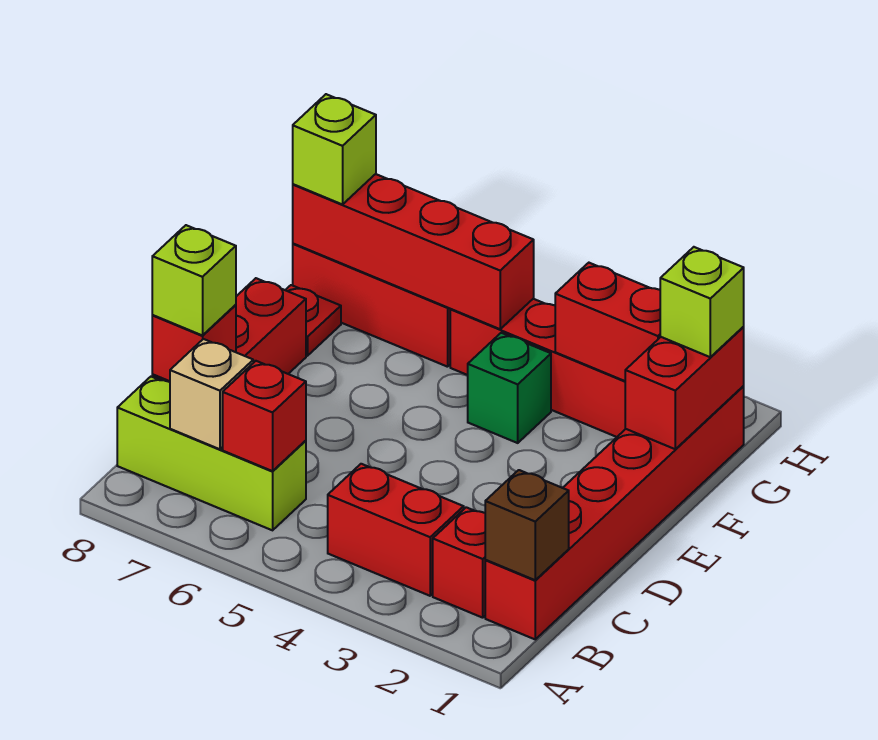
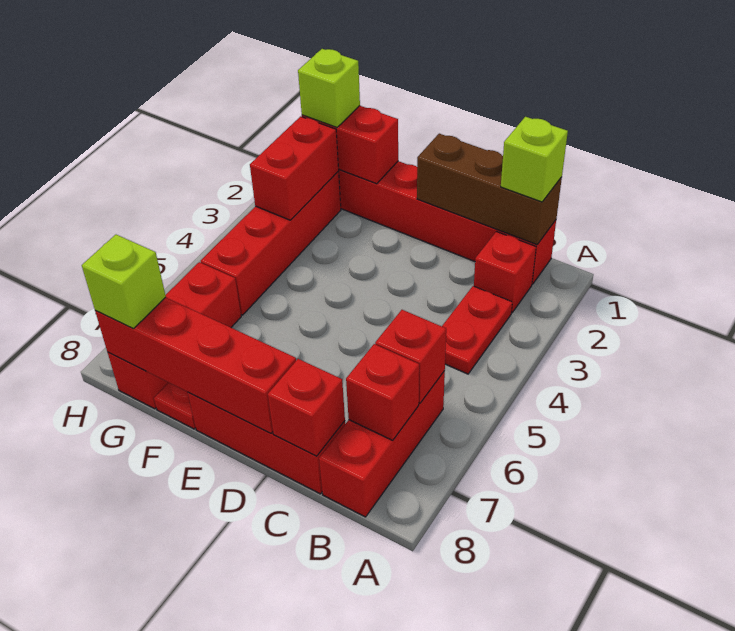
brown 1x1 brick [485,470,569,580] -> brown 1x3 brick [417,134,562,245]
red 1x2 brick [328,464,464,596] -> red 1x2 plate [442,286,512,374]
lime 1x3 brick [117,377,306,530] -> red 1x3 brick [319,371,445,517]
tan 1x1 brick [170,339,253,449] -> red 1x1 brick [346,344,419,440]
lime 1x1 brick [152,225,236,335] -> lime 1x1 brick moved to [501,117,568,202]
green 1x1 brick [468,333,551,443] -> none
red 1x4 brick [293,174,534,329] -> red 1x4 brick turned to [95,297,296,433]

